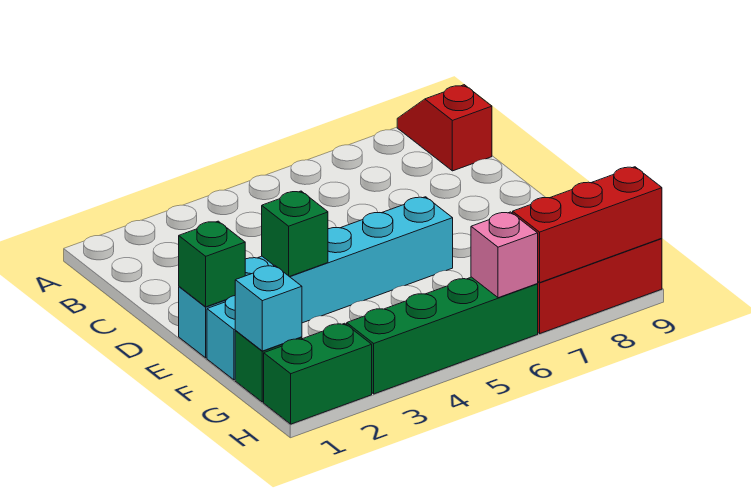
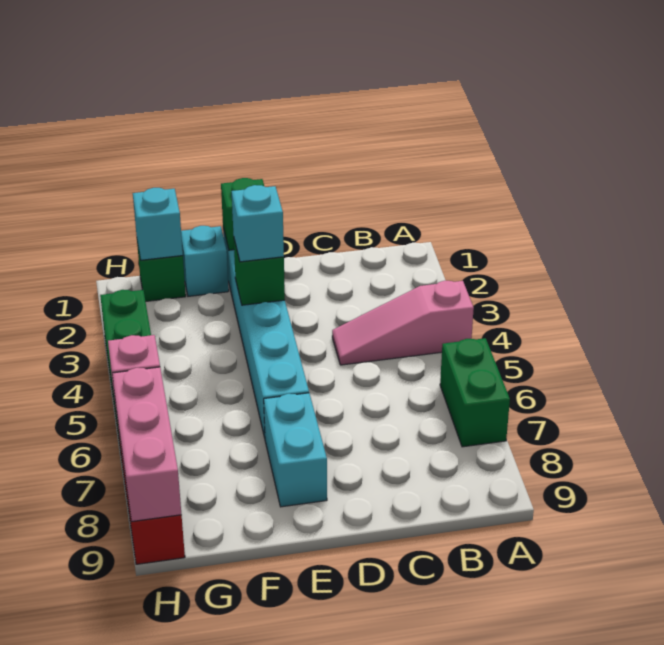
none -> pink 1x3 slope [332,281,474,365]
red 1x2 slope [397,85,492,171] -> none
none -> cyan 1x1 brick [231,185,284,262]
none -> cyan 1x2 brick [264,393,327,507]
green 1x2 brick [264,323,372,424] -> green 1x2 brick moved to [440,338,510,447]
red 1x3 brick [513,167,662,282] -> pink 1x3 brick [112,367,181,521]

